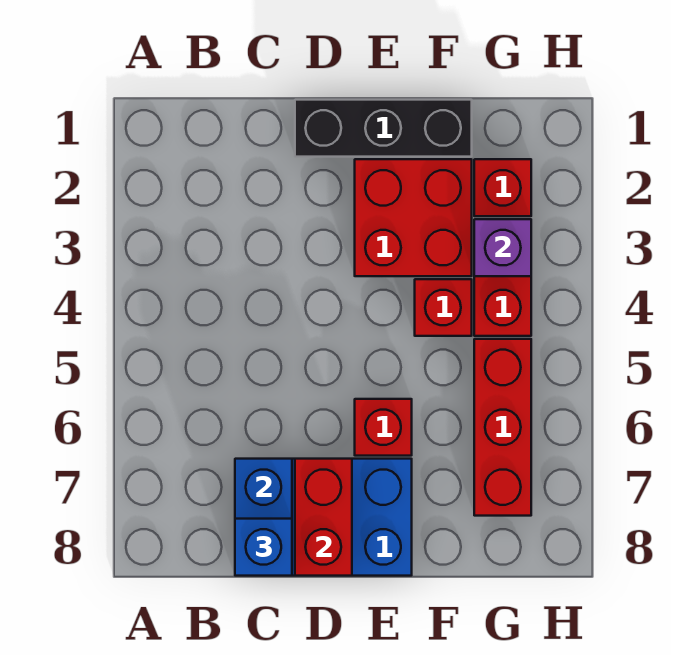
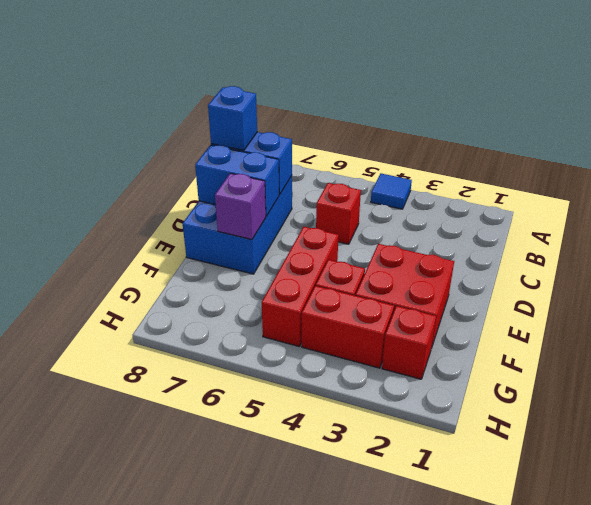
none -> blue 1x1 tile [371,173,412,209]
black 1x3 brick [295,100,472,157] -> none
red 1x2 brick [295,459,352,576] -> blue 1x2 brick [195,145,279,216]
red 1x1 brick [355,399,412,456] -> red 1x1 brick moved to [316,183,361,244]
purple 1x1 brick [474,219,531,276] -> purple 1x1 brick moved to [215,173,266,239]
red 1x3 brick [474,339,531,516] -> red 1x3 brick turned to [262,227,339,347]

